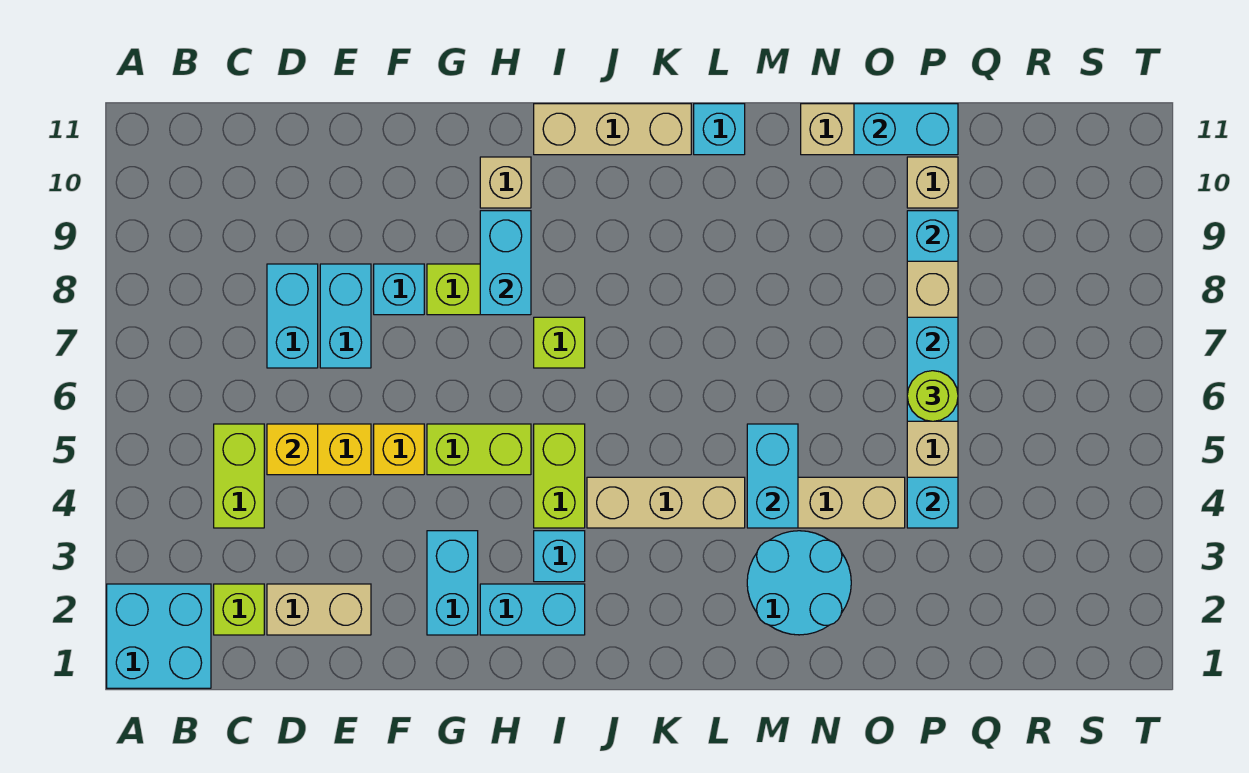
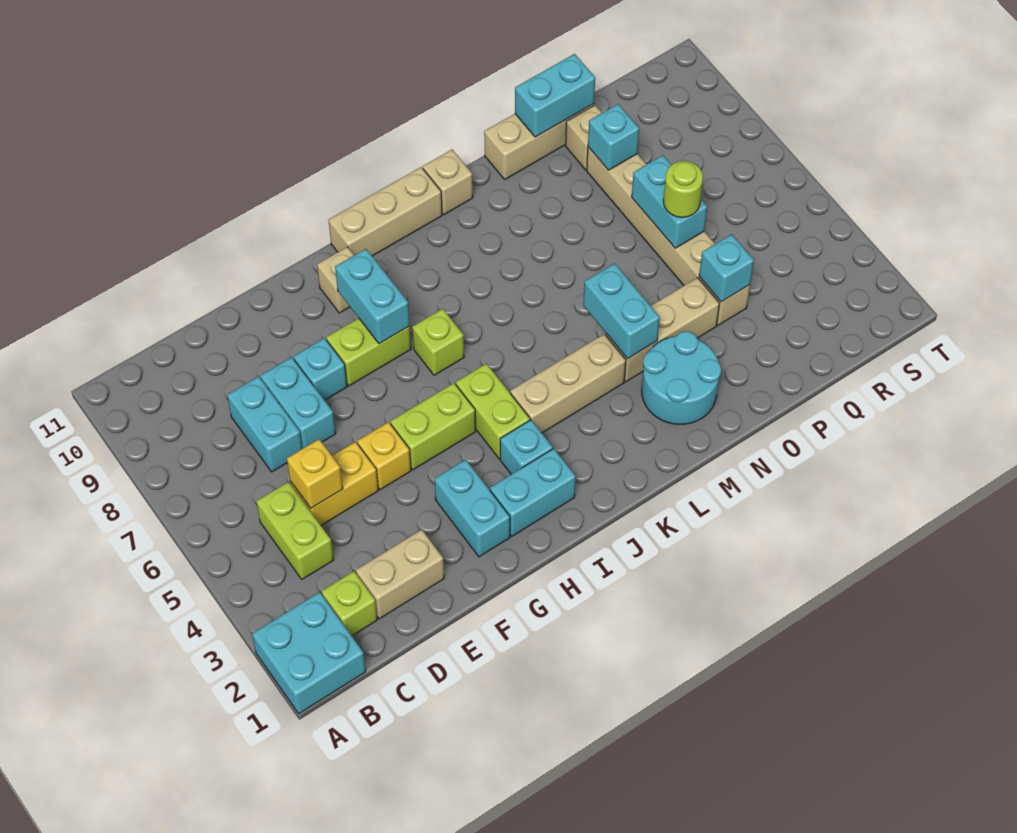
cyan 1x1 brick [694,104,745,155] -> tan 1x1 brick [423,150,473,214]

